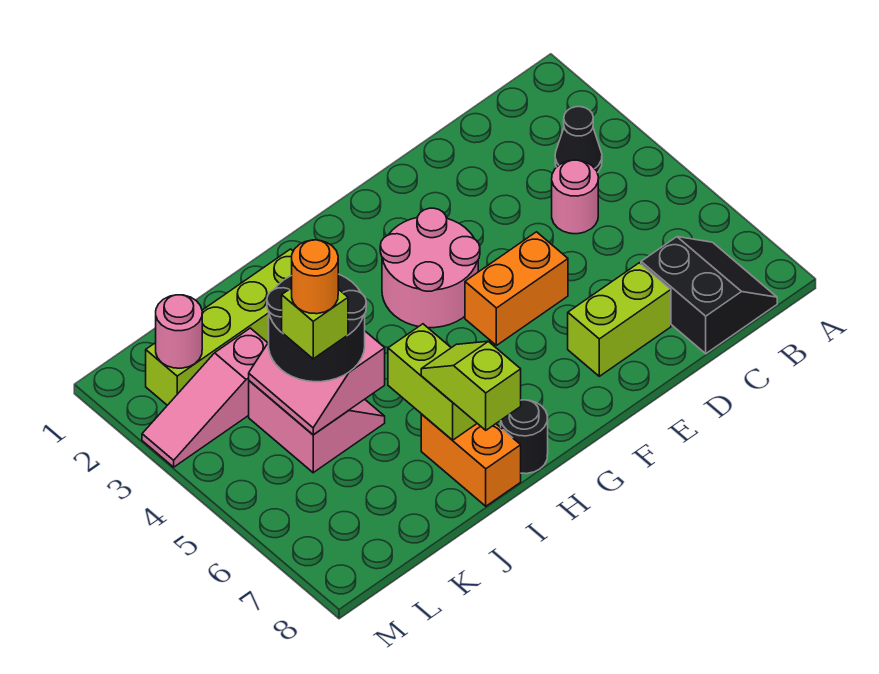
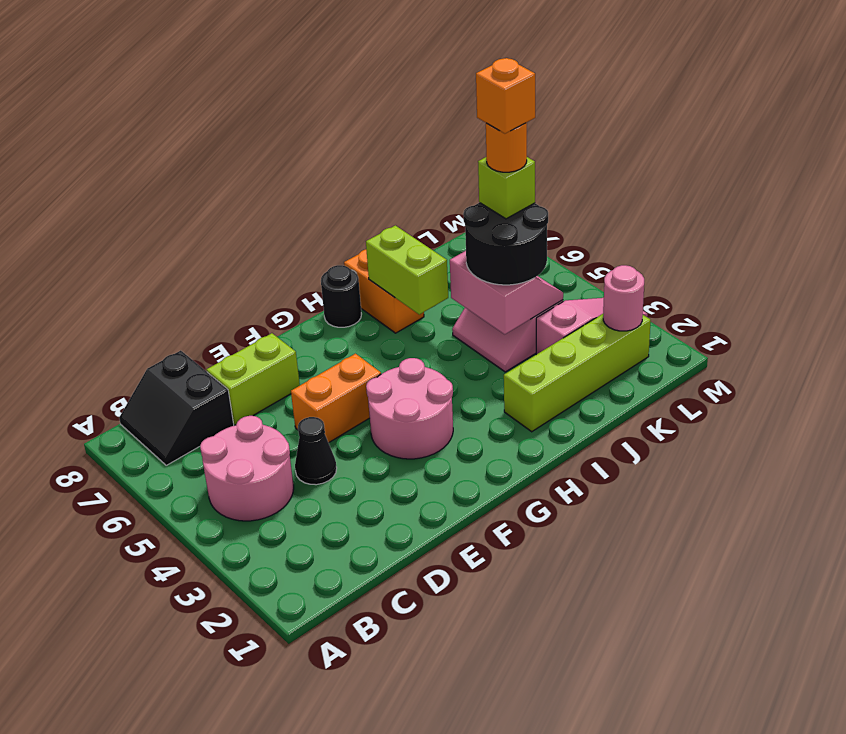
black 1x1 cone [555,107,602,173] -> black 1x1 cone moved to [295,417,337,485]
pink 1x1 round brick [552,160,598,234] -> pink 2x2 round brick [200,416,294,521]
lime 1x2 slope [421,341,521,430] -> none
none -> orange 1x1 brick [476,58,535,134]

